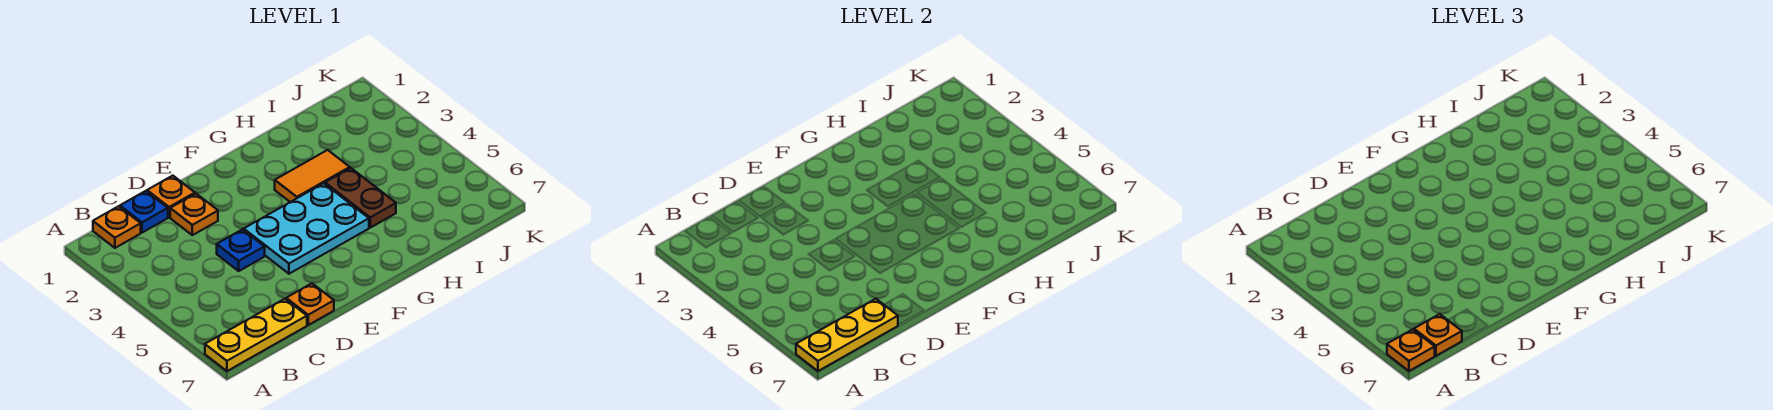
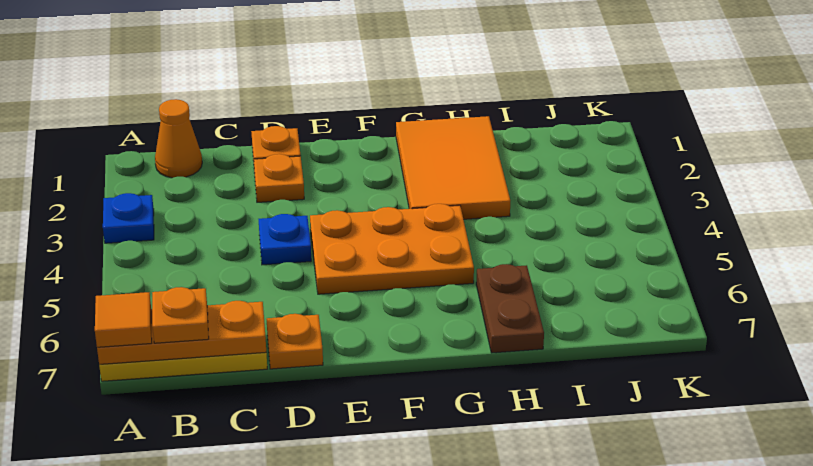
yellow 1x3 plate [796,299,898,371] -> orange 1x3 plate [97,301,266,364]
orange 1x1 plate [1387,329,1435,371] -> orange 1x1 tile [95,292,152,347]
orange 1x1 plate [93,206,141,248] -> orange 1x1 cone [155,99,202,178]
blue 1x1 plate [120,191,168,233] -> blue 1x1 plate moved to [103,193,154,243]
cyan 2x3 plate [244,183,369,274] -> orange 2x3 plate [310,204,474,294]
orange 1x2 tile [275,150,350,202] -> orange 2x3 tile [396,116,510,219]
brown 1x2 plate [325,168,396,228] -> brown 1x2 plate moved to [476,264,544,353]

